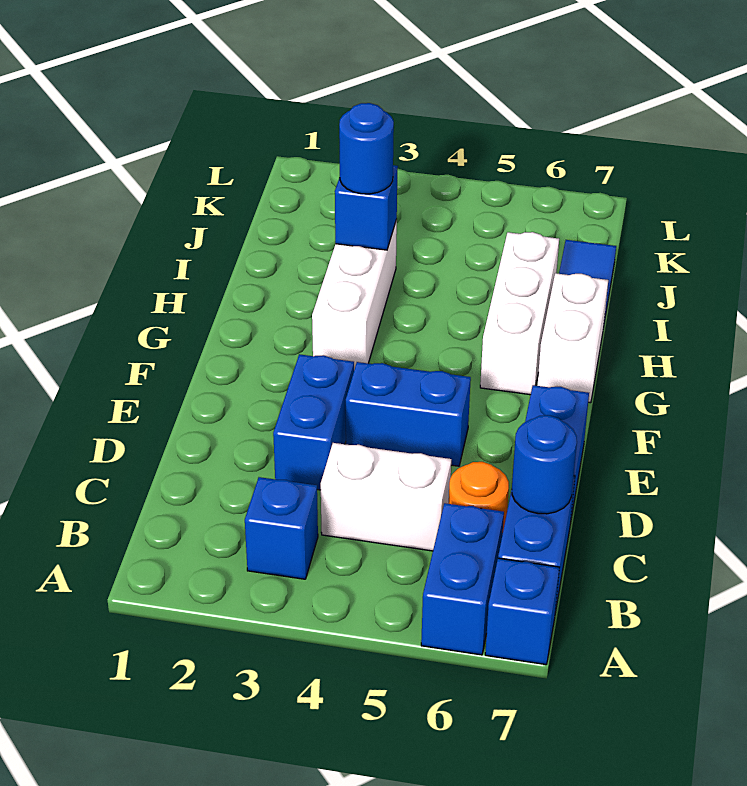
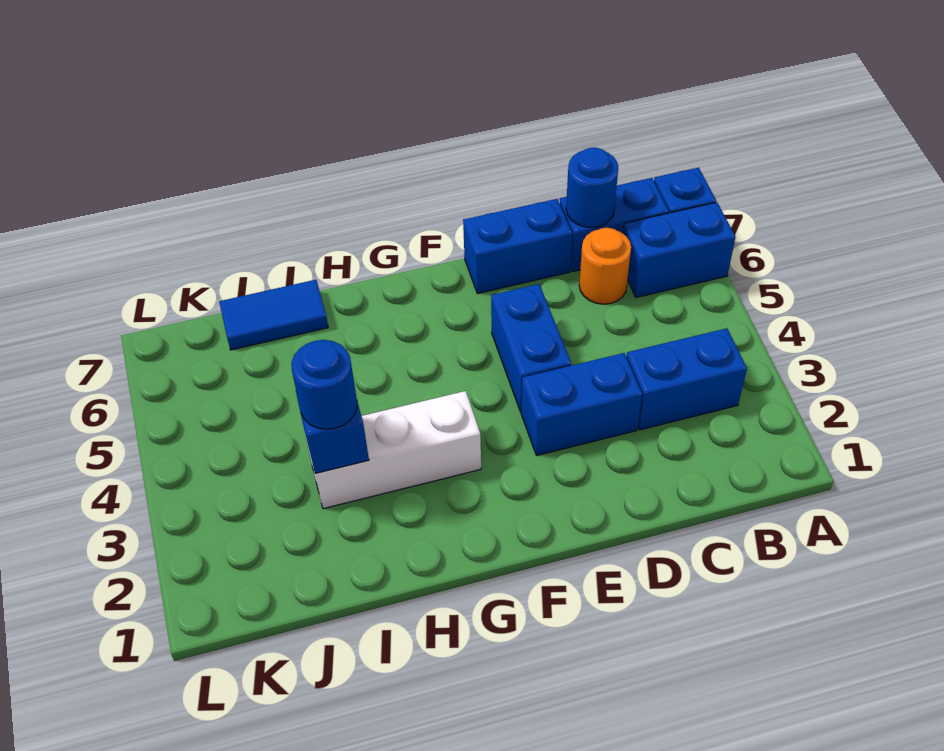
blue 1x1 brick [245,477,318,579] -> blue 1x2 brick [626,328,747,430]
white 1x2 brick [321,443,451,551] -> none
white 1x3 brick [480,232,559,395] -> none
white 1x2 brick [537,273,608,403] -> none

